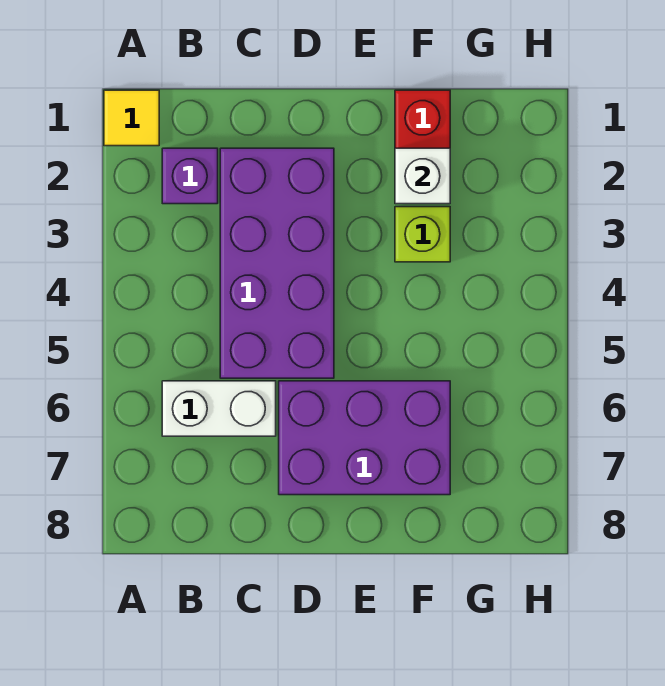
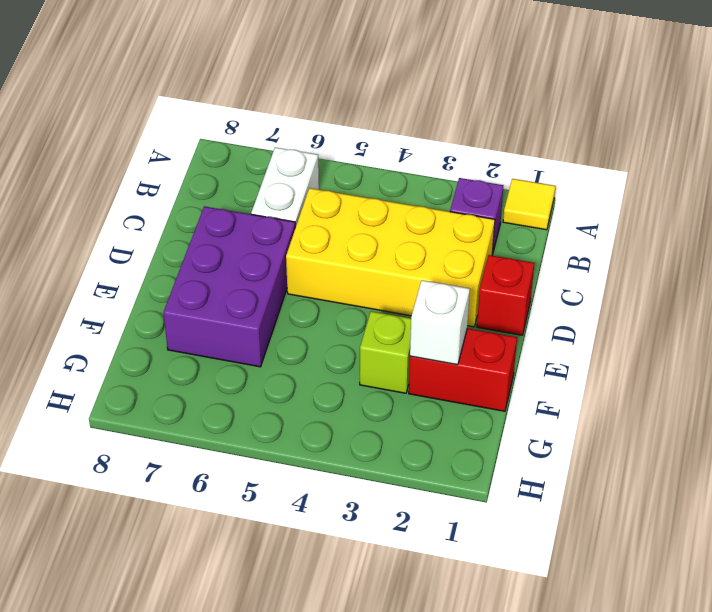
purple 2x4 brick [220,148,334,378] -> yellow 2x4 brick [286,188,495,327]
none -> red 1x1 brick [477,255,534,335]

